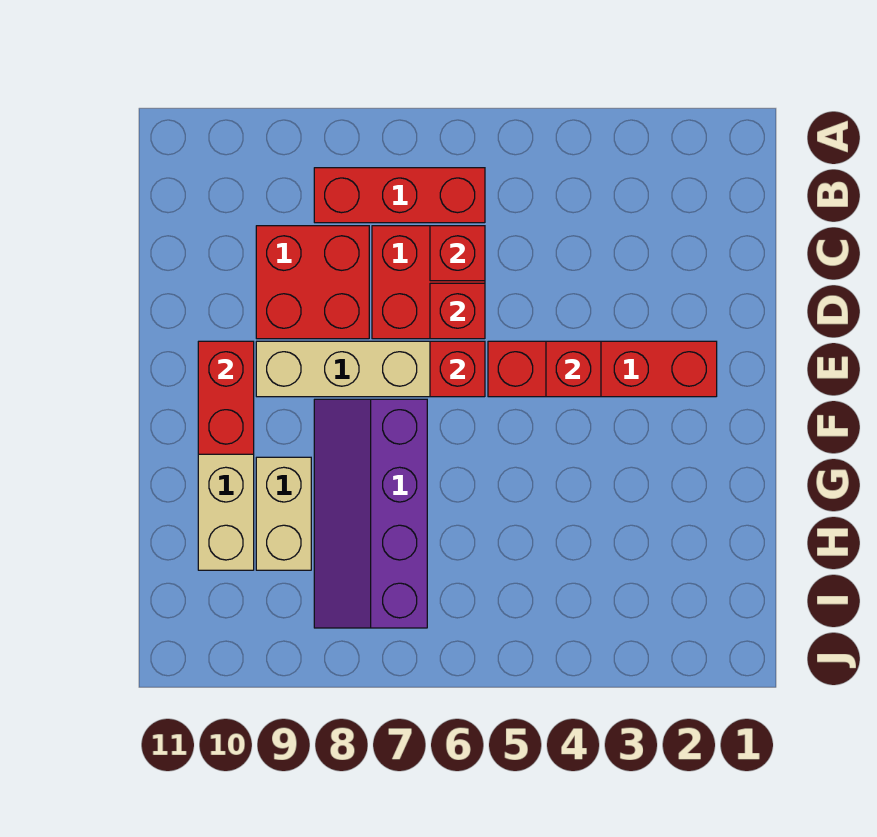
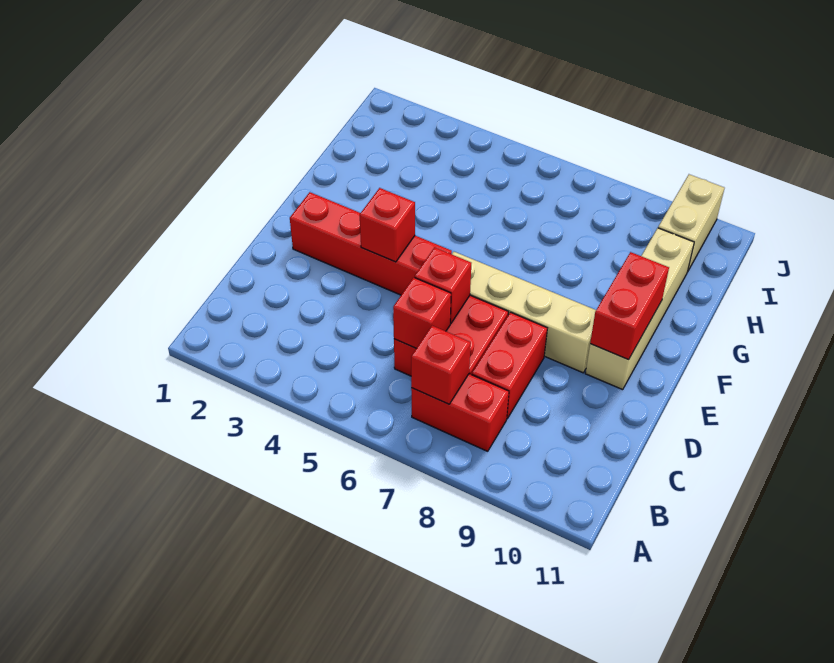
red 1x3 brick [314,168,485,223] -> red 1x2 brick [411,374,509,451]
red 2x2 brick [256,226,369,339] -> red 1x2 brick [472,312,547,418]
red 1x1 brick [430,341,485,397] -> red 1x1 brick moved to [411,326,471,404]
purple 2x4 slope [314,399,427,628] -> none
tan 1x2 brick [256,457,311,570] -> tan 1x2 brick moved to [658,174,724,271]

